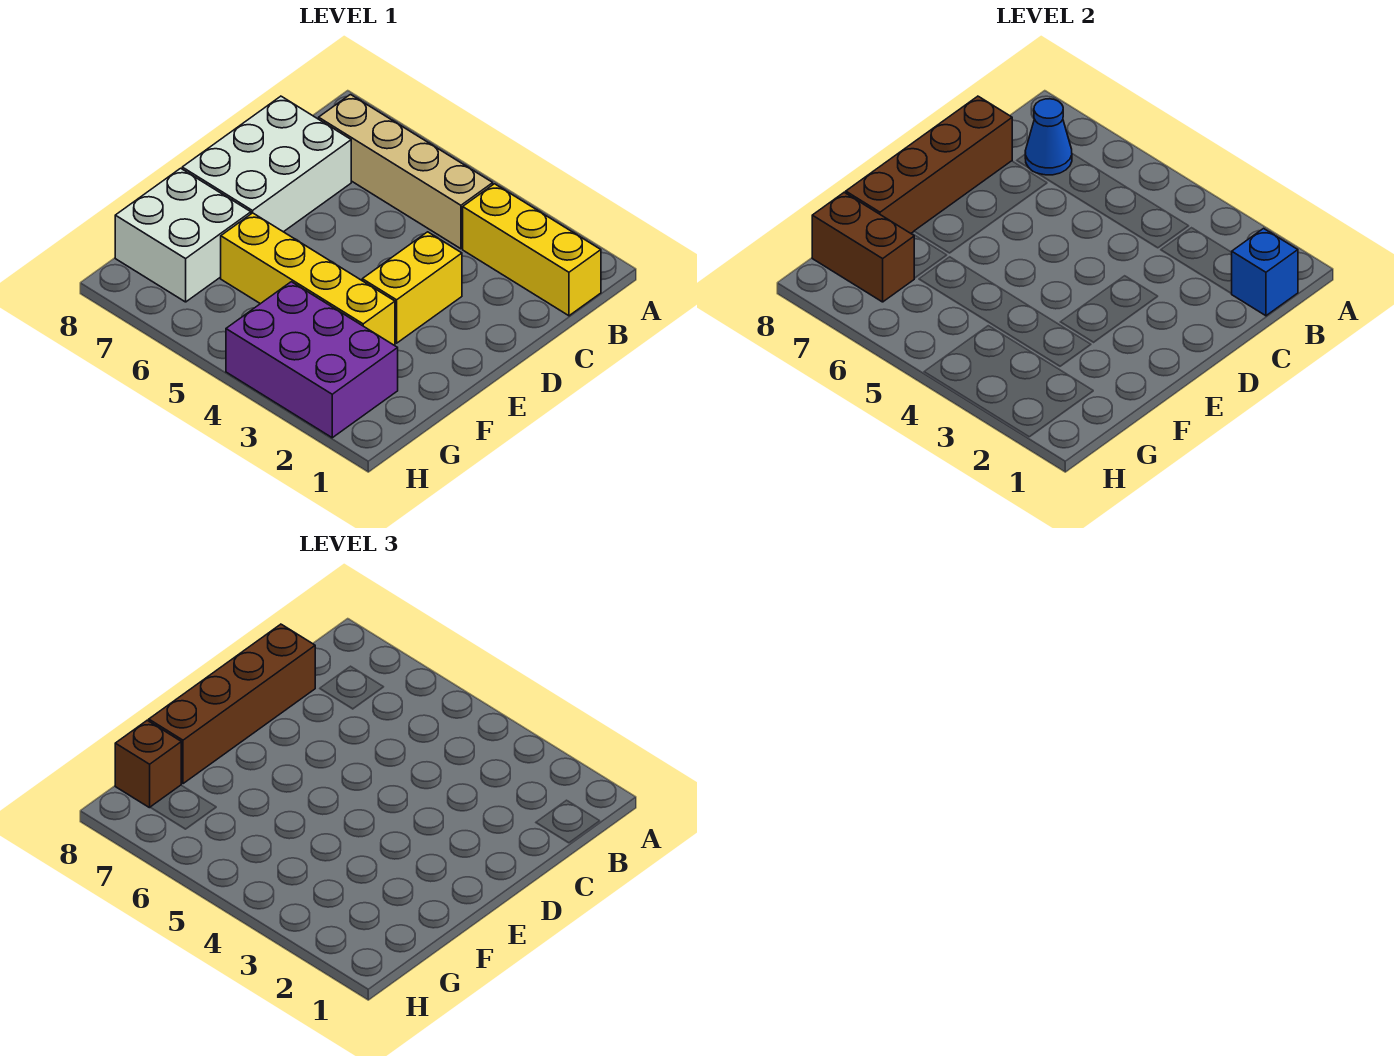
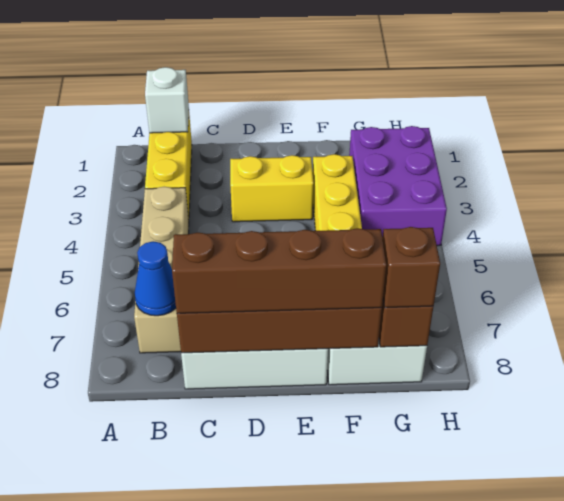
blue 1x1 brick [1232,228,1298,316] -> white 1x1 brick [145,67,189,133]

